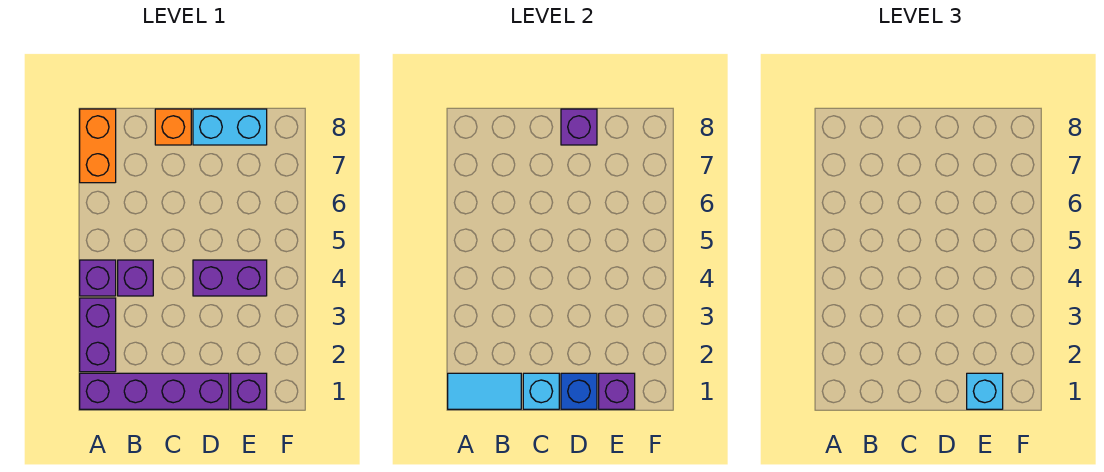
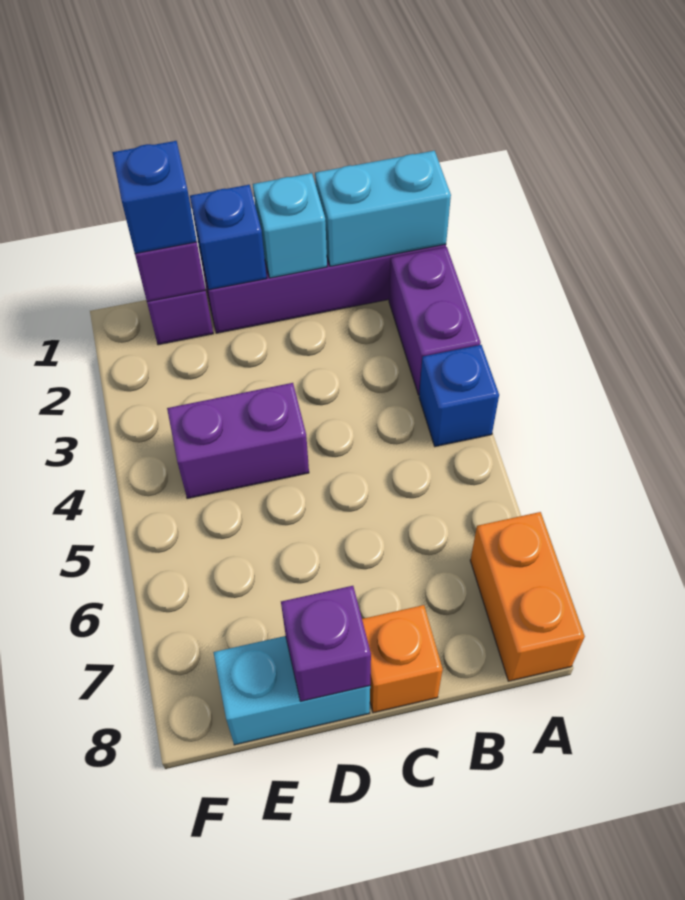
cyan 1x2 tile [448,373,521,409] -> cyan 1x2 brick [315,151,451,266]
purple 1x1 brick [80,260,116,296] -> blue 1x1 brick [419,345,499,447]
purple 1x1 brick [118,260,153,296] -> none
cyan 1x1 brick [967,373,1003,409] -> blue 1x1 brick [112,141,197,254]

